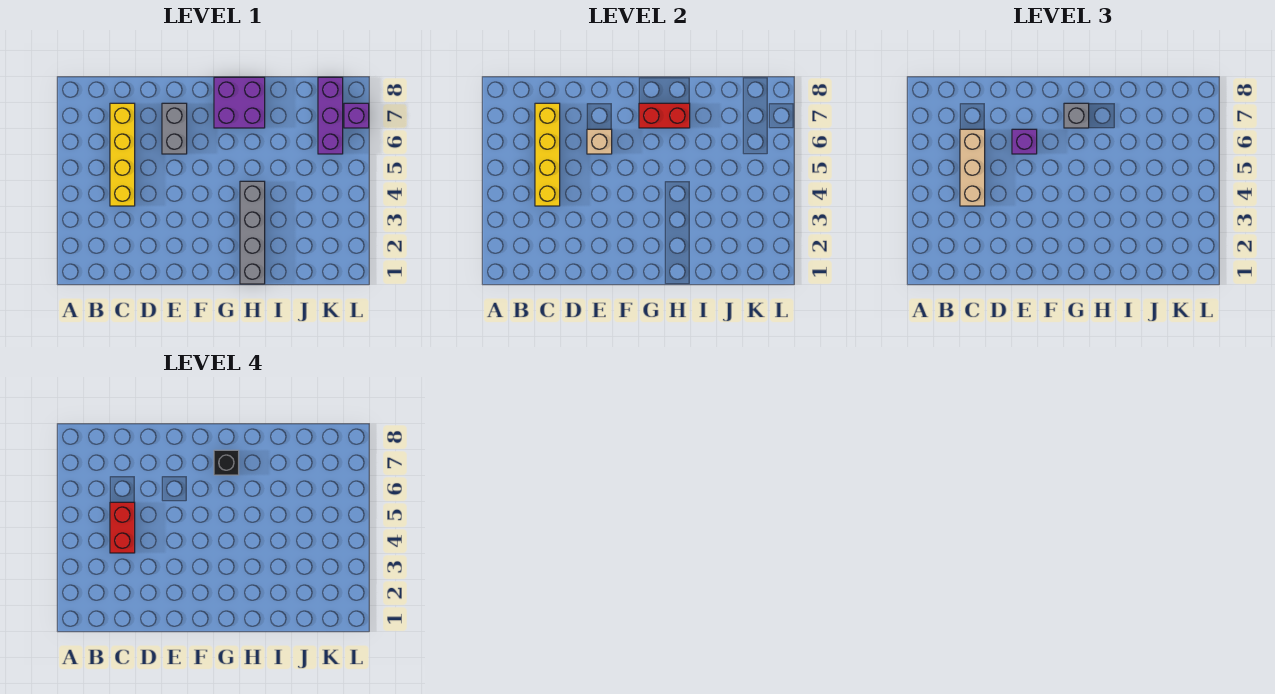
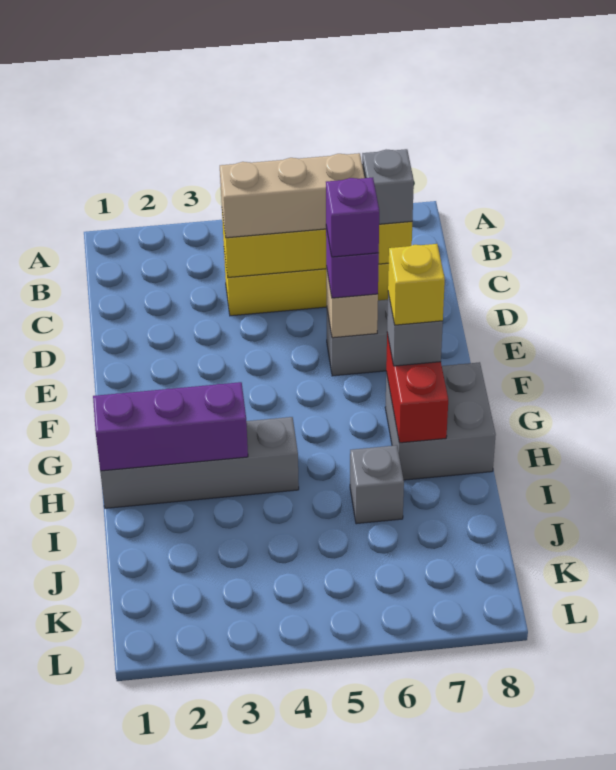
red 1x2 brick [110,502,135,553] -> none
none -> grey 1x1 brick [362,149,414,224]
purple 2x2 brick [214,77,265,128] -> grey 2x2 brick [385,362,496,480]
black 1x1 brick [214,450,239,475] -> yellow 1x1 brick [388,244,445,325]
none -> grey 1x1 brick [350,445,404,524]
purple 1x3 brick [318,77,343,154] -> purple 1x3 brick moved to [93,382,248,471]
purple 1x1 brick [344,103,369,128] -> purple 1x1 brick moved to [326,178,379,257]

